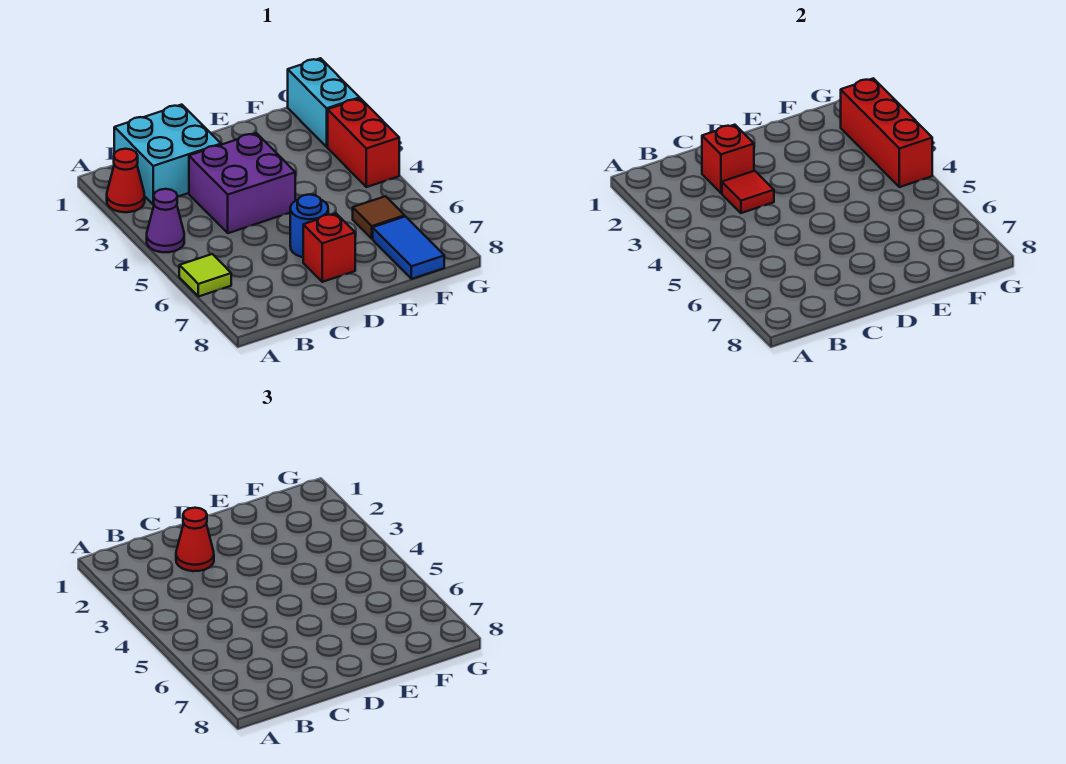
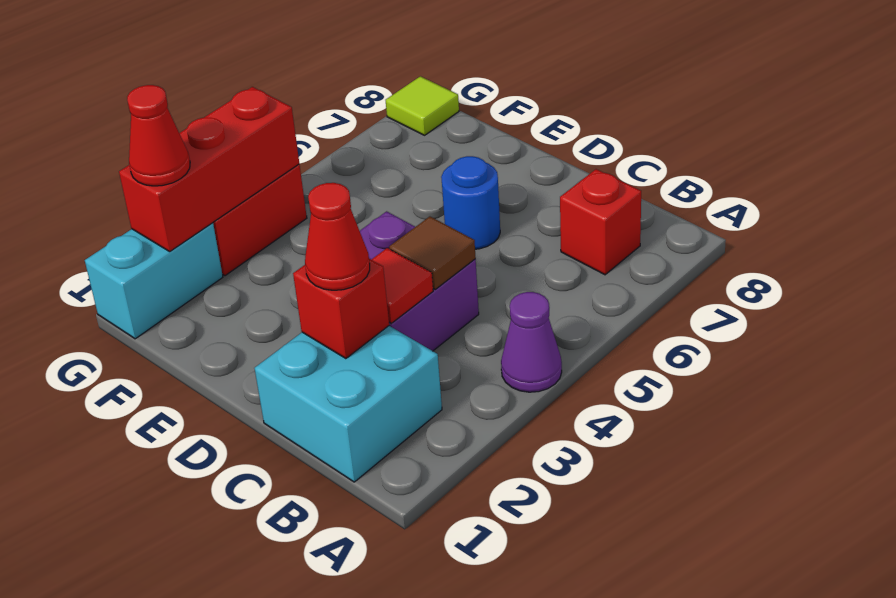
red 1x1 cone [107,149,145,212] -> red 1x1 cone moved to [127,85,190,186]
lime 1x1 tile [179,254,231,297] -> lime 1x1 tile moved to [386,76,459,135]
red 1x1 brick [303,214,355,282] -> red 1x1 brick moved to [560,169,641,275]
brown 1x1 tile [353,196,405,239] -> brown 1x1 tile moved to [389,217,476,289]
blue 1x2 tile [373,216,444,279] -> none

